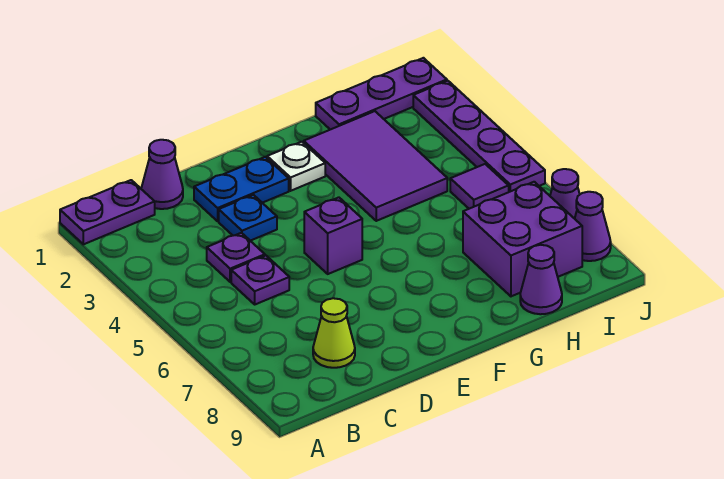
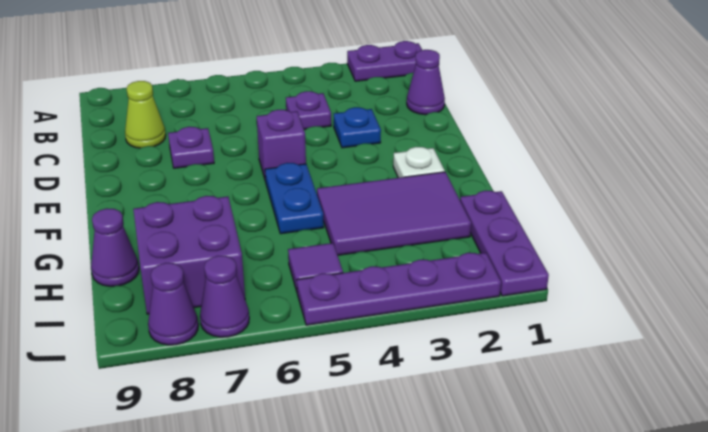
purple 1x2 plate [60,180,155,244] -> purple 1x2 plate turned to [347,41,422,81]
purple 1x1 plate [231,256,289,304] -> purple 1x1 plate moved to [168,127,214,168]
blue 1x2 plate [194,157,289,221] -> blue 1x2 plate moved to [265,163,324,234]

